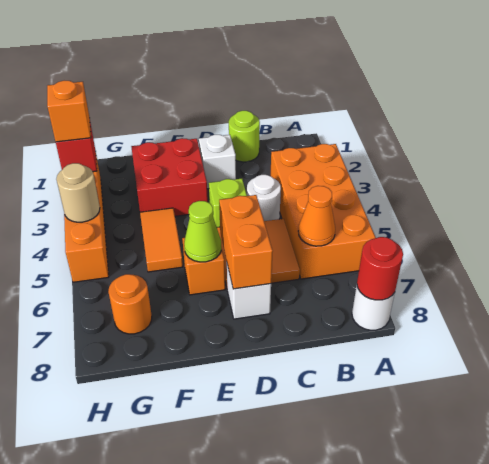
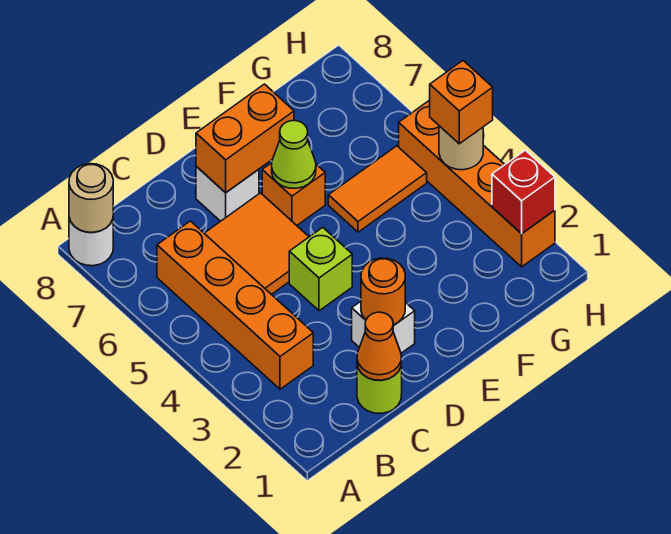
orange 2x4 brick [270,144,376,279] -> orange 1x4 brick [157,221,313,389]
red 1x1 round brick [357,237,403,300] -> tan 1x1 round brick [69,164,113,232]
orange 1x1 cone [298,186,335,246] -> orange 1x1 cone moved to [357,312,402,380]
white 1x1 round brick [247,175,281,221] -> none
orange 1x2 brick [219,195,273,289] -> orange 1x2 brick turned to [196,84,294,193]
red 2x2 brick [131,138,208,216] -> none
orange 1x2 tile [140,208,183,272] -> orange 1x2 tile turned to [328,146,427,232]
orange 1x1 round brick [108,274,152,334] -> orange 1x1 round brick moved to [361,258,405,325]
orange 1x1 brick [47,81,91,142] -> orange 1x1 brick moved to [430,61,493,144]

